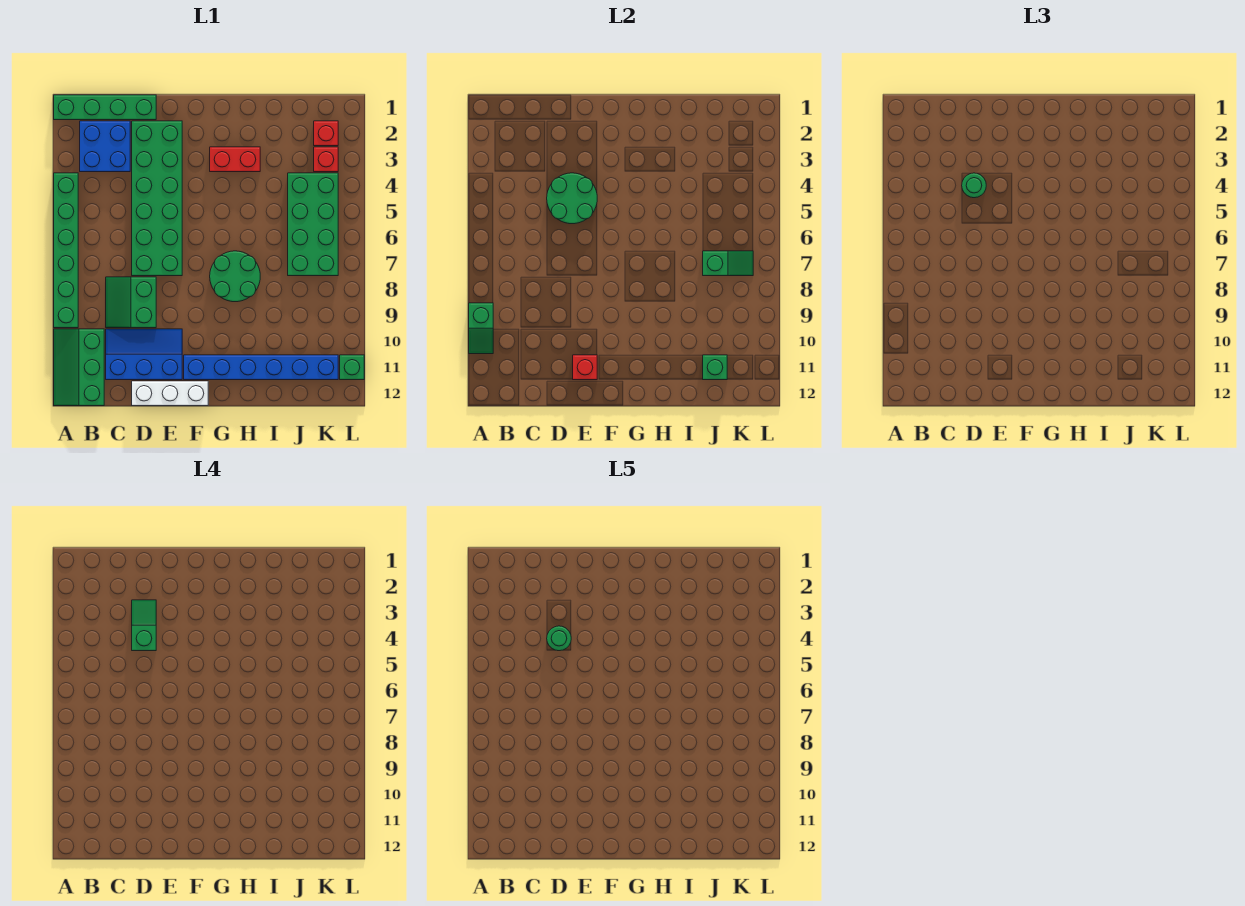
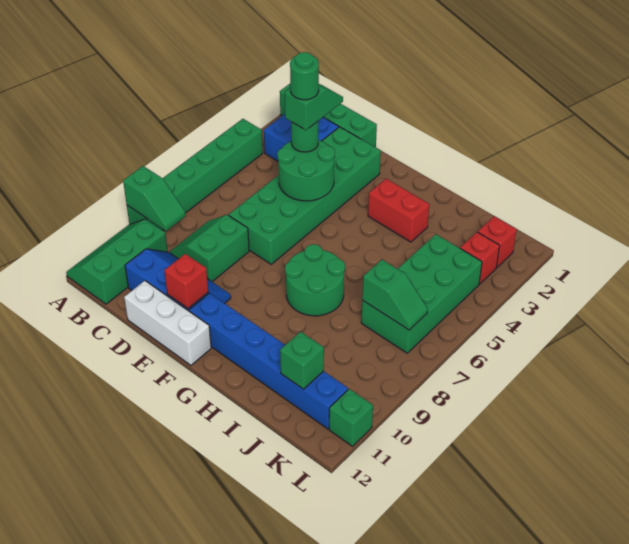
green 1x2 slope [469,303,493,354] -> green 1x2 slope turned to [123,166,186,231]

